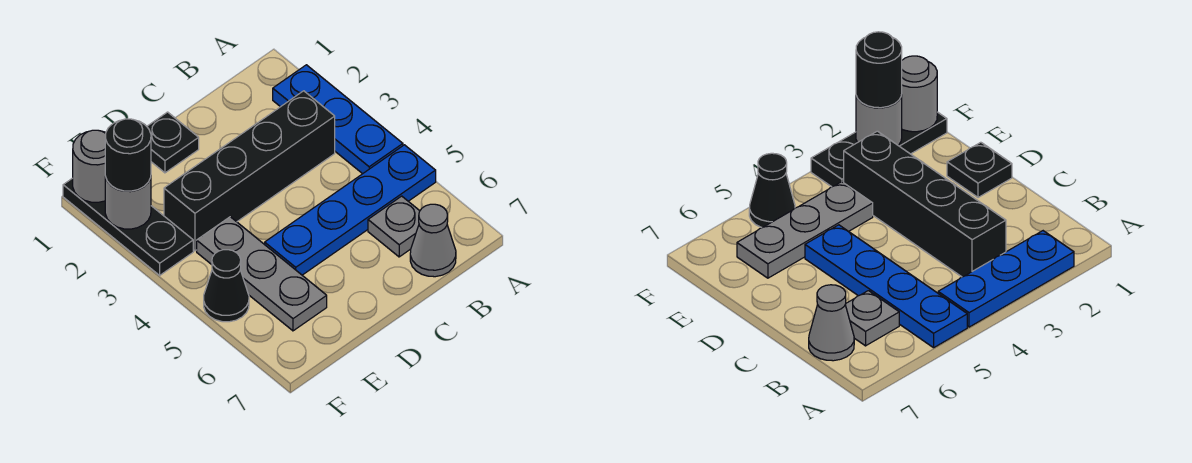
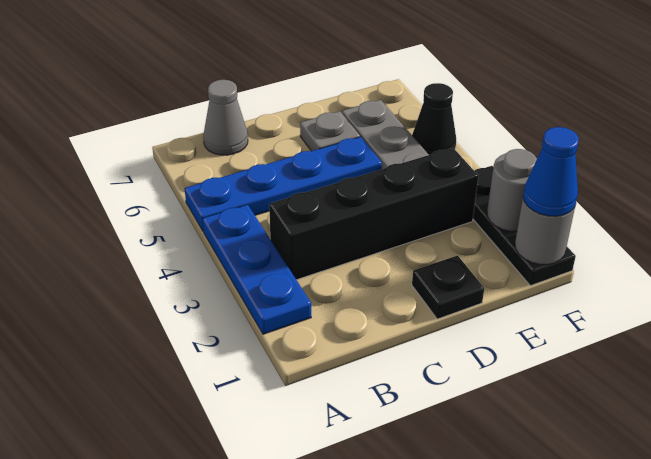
grey 1x1 plate [368,196,420,257] -> grey 1x1 plate moved to [300,111,360,151]
none -> blue 1x1 cone [523,127,579,216]
black 1x1 round brick [105,119,151,191] -> none

